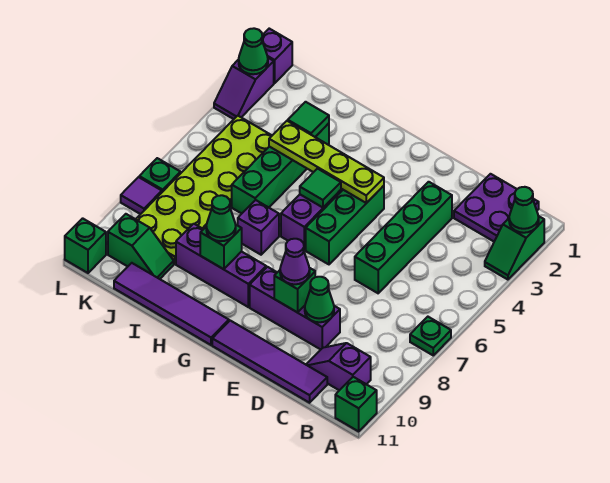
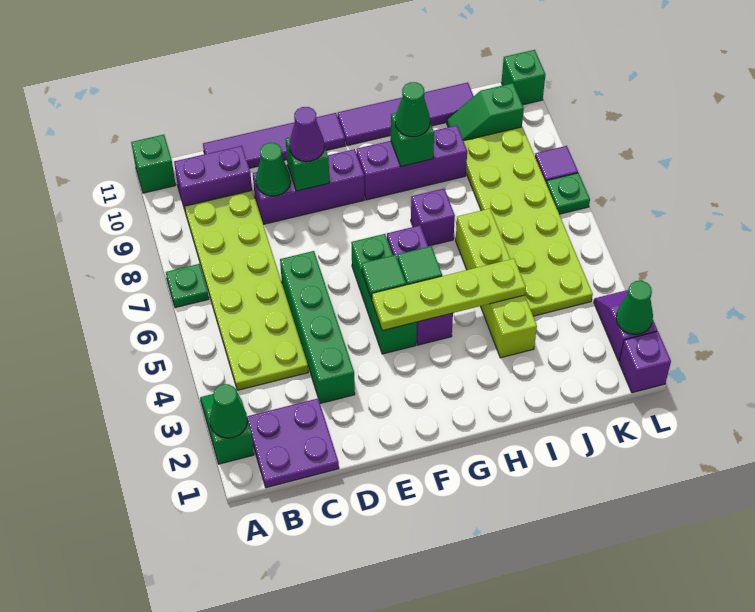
none -> lime 2x6 plate [185,190,308,390]
purple 1x2 slope [306,343,371,390] -> purple 1x2 brick [174,146,252,213]
green 1x4 brick [232,123,329,214] -> lime 1x4 brick [456,209,537,358]
green 1x1 tile [288,102,329,137] -> green 1x1 tile moved to [362,255,406,299]

